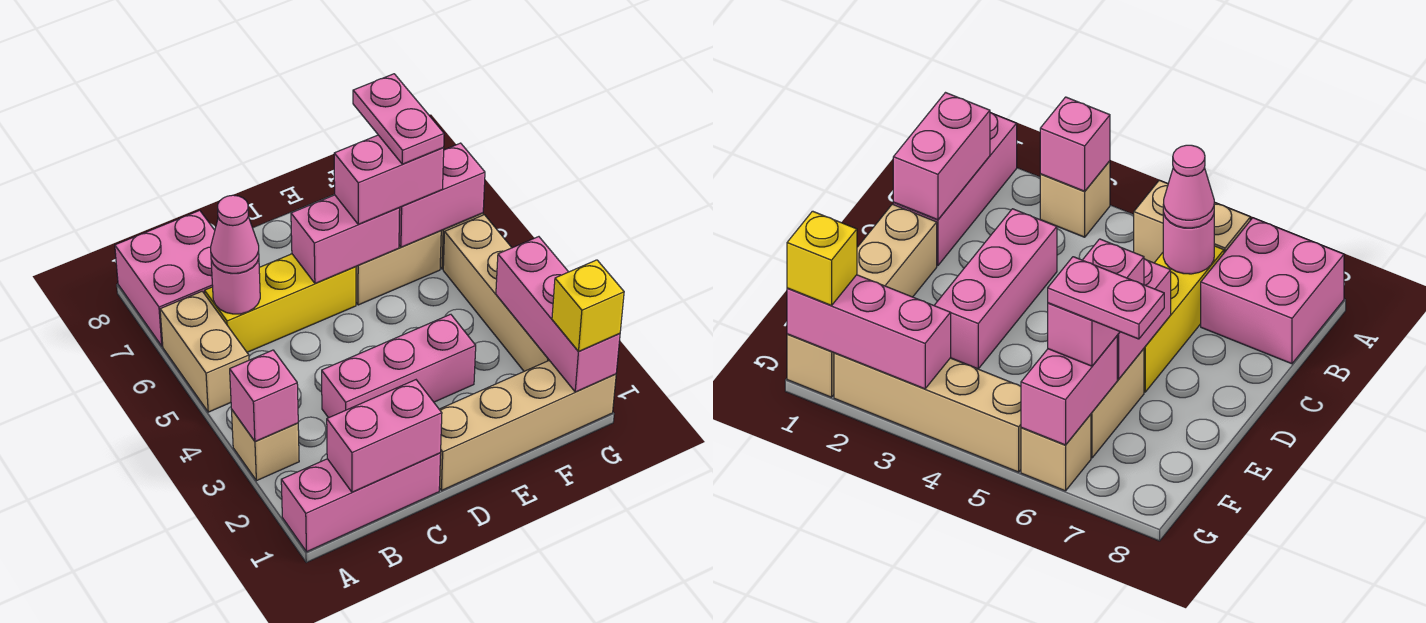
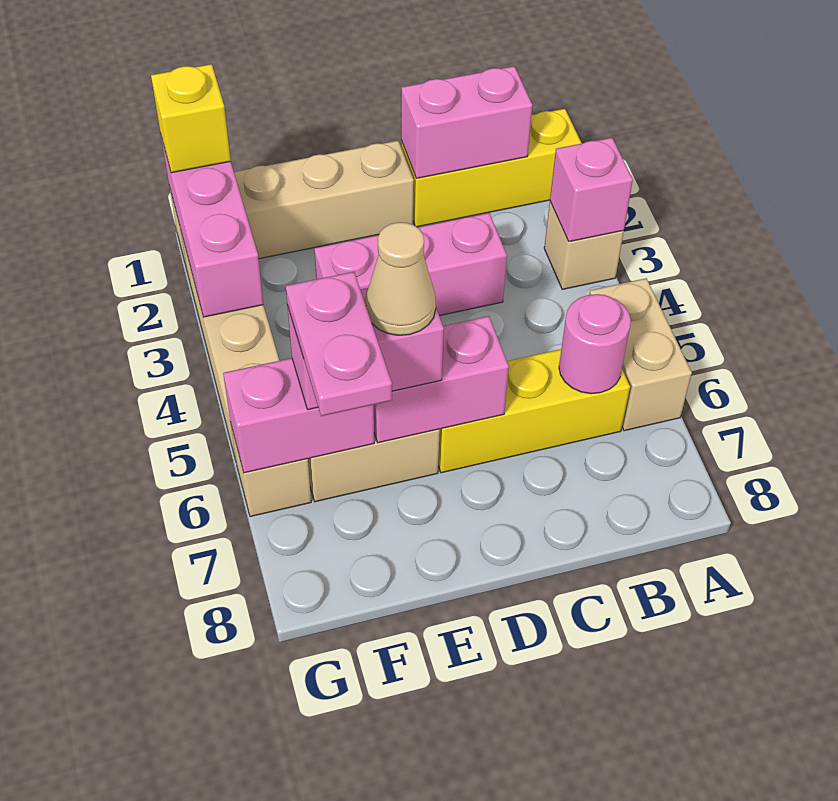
pink 1x3 brick [281,453,441,552] -> yellow 1x3 brick [401,109,582,227]
pink 2x2 brick [115,210,215,346] -> none
pink 1x1 cone [211,195,259,273] -> none
none -> tan 1x1 cone [366,222,436,335]

